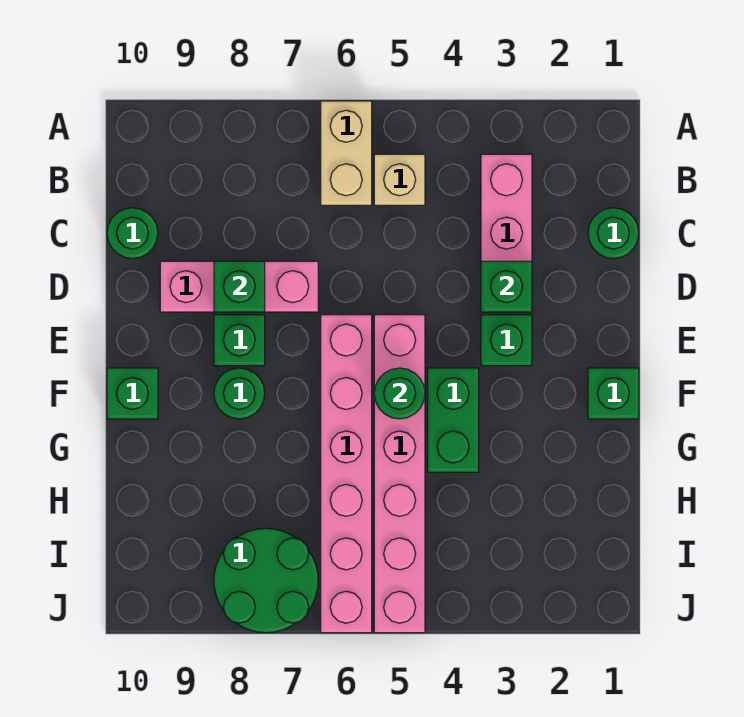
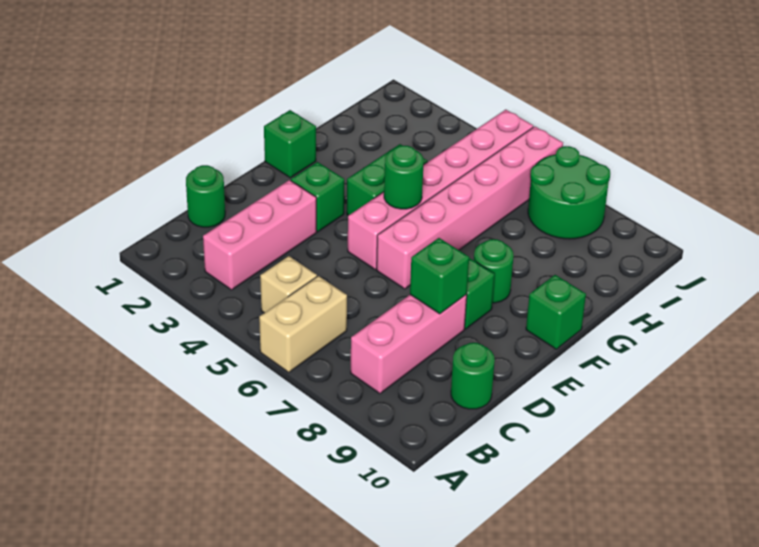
green 1x1 brick [481,261,532,312] -> none
pink 1x3 brick [160,261,318,312] -> pink 1x3 brick turned to [351,295,467,394]

